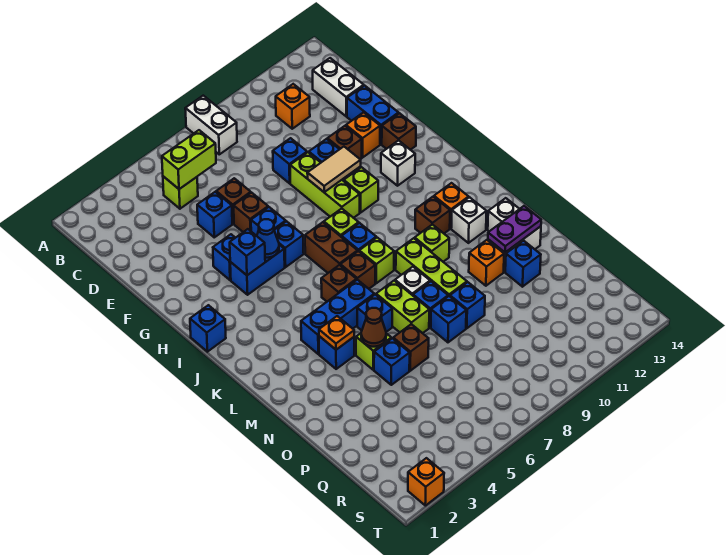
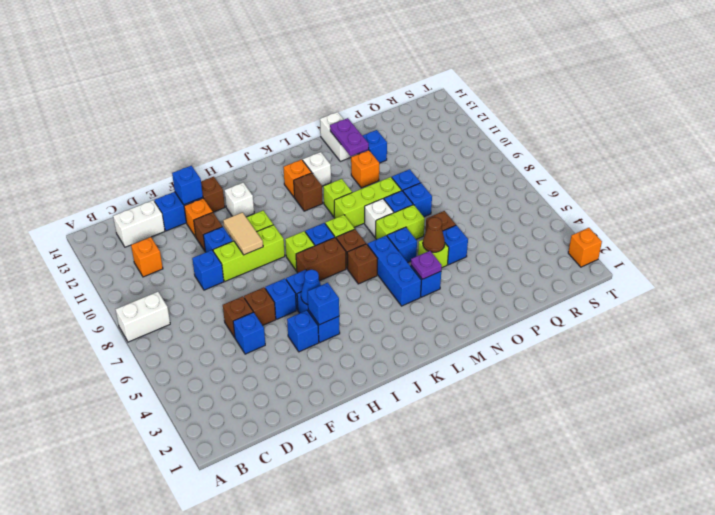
lime 1x1 brick [163,176,198,209] -> none
lime 1x2 brick [162,130,216,189] -> none
blue 1x1 brick [190,305,226,352] -> blue 1x1 brick moved to [172,166,203,205]
orange 1x1 plate [319,316,354,350] -> purple 1x1 plate [411,251,442,279]
white 1x2 brick [488,198,541,249] -> white 1x2 brick turned to [320,112,358,161]

